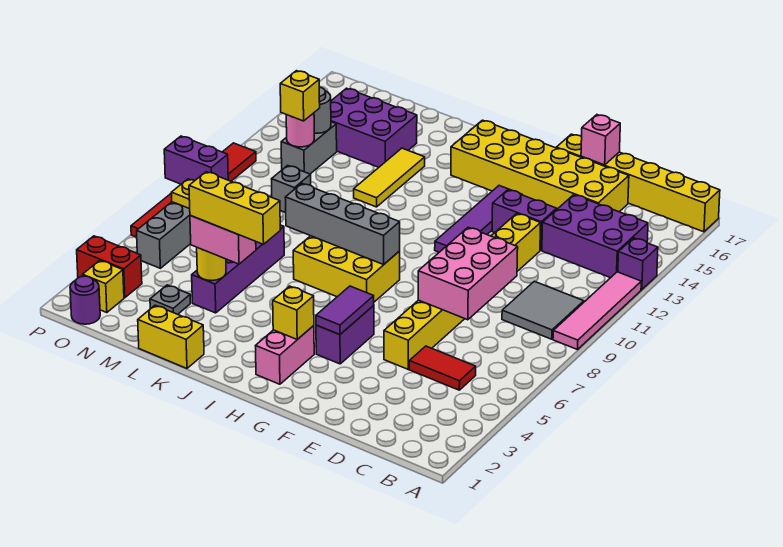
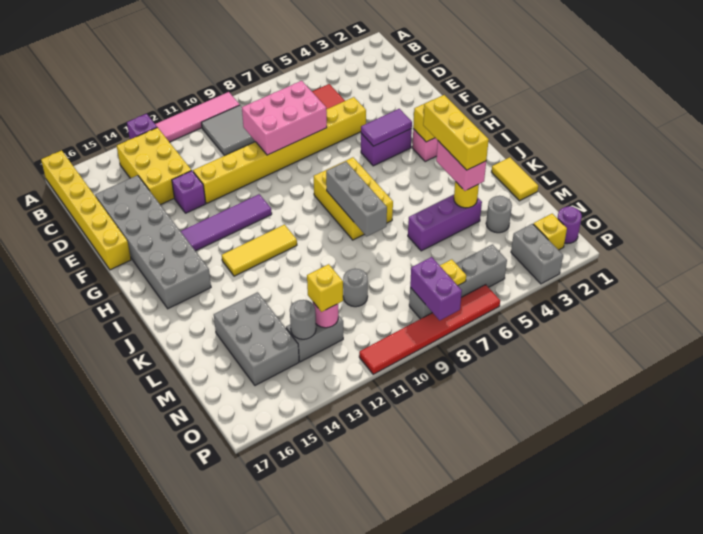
purple 2x3 brick [542,195,648,278] -> yellow 2x3 brick [117,128,192,205]
yellow 2x6 brick [451,120,629,212] -> grey 2x6 brick [95,175,211,309]
purple 1x2 brick [492,190,557,250] -> purple 1x1 brick [172,171,206,213]
pink 1x1 brick [581,115,620,165] -> none
grey 1x4 brick [285,184,400,265] -> grey 1x3 brick [326,162,387,236]
yellow 1x2 brick [138,305,204,368] -> yellow 1x2 tile [492,157,538,201]
yellow 1x3 tile [354,148,425,207] -> yellow 1x3 tile moved to [222,225,297,276]
purple 1x4 brick [192,225,284,313] -> purple 1x3 brick [408,195,482,251]
purple 2x3 brick [331,88,417,167] -> grey 2x3 brick [214,292,299,386]
grey 1x1 plate [150,285,190,314] -> grey 1x1 round brick [486,196,512,233]
grey 1x1 brick [272,165,311,213] -> grey 1x1 round brick [343,269,368,307]
red 1x2 brick [77,236,142,298] -> grey 1x2 brick [511,224,563,284]

